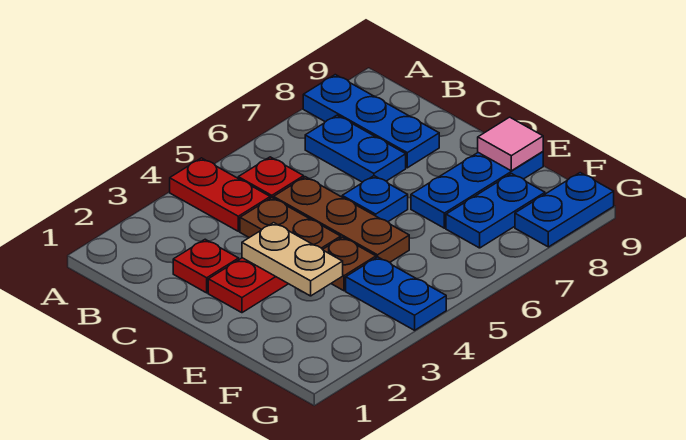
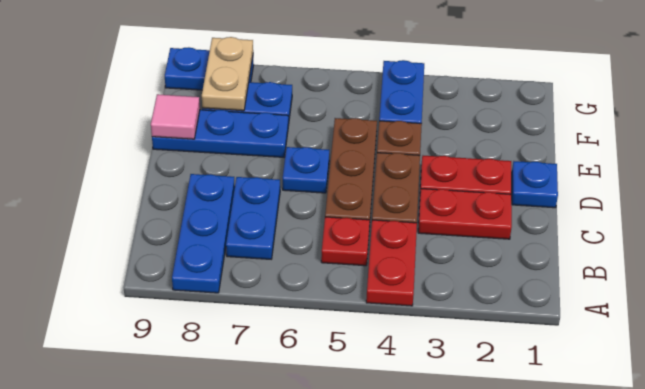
red 1x1 plate [173,239,239,293] -> red 1x2 plate [418,189,512,239]
none -> blue 1x1 plate [512,161,558,208]
tan 1x2 plate [242,223,343,296] -> tan 1x2 plate moved to [202,37,253,111]

